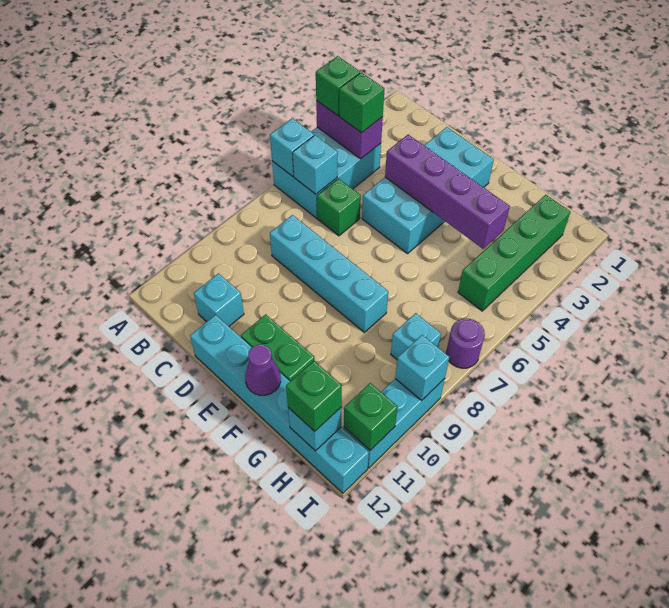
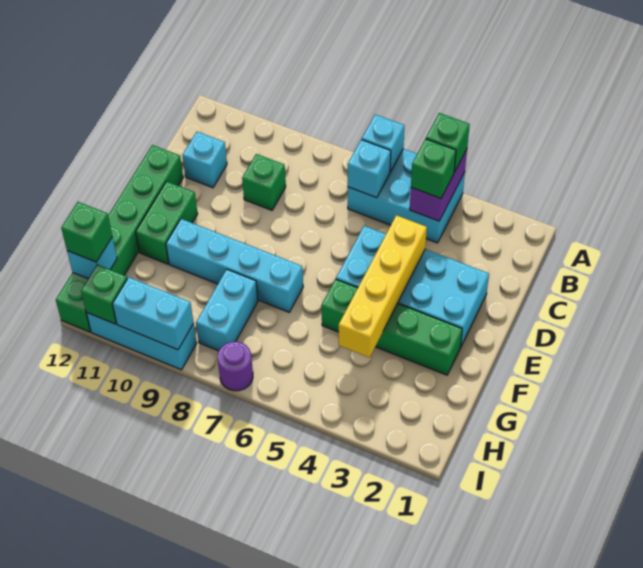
green 1x1 brick [317,179,361,236] -> green 1x1 brick moved to [242,154,286,210]
cyan 1x4 brick [270,215,388,332] -> cyan 1x4 brick turned to [166,219,303,312]
purple 1x4 brick [385,135,510,249] -> yellow 1x4 brick [339,215,427,358]
cyan 1x6 brick [190,315,369,493] -> green 1x6 brick [56,145,183,332]
purple 1x1 cone [245,345,281,395] -> none
green 1x4 brick [458,195,570,311] -> green 1x4 brick moved to [321,279,462,375]
cyan 1x1 brick [391,313,441,359] -> cyan 1x2 brick [196,269,258,351]
cyan 1x1 brick [395,335,449,400] -> cyan 1x2 brick [113,277,194,350]

